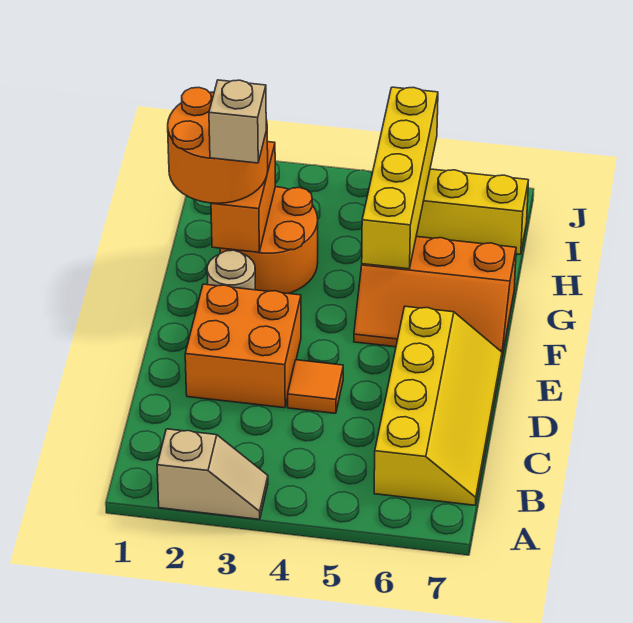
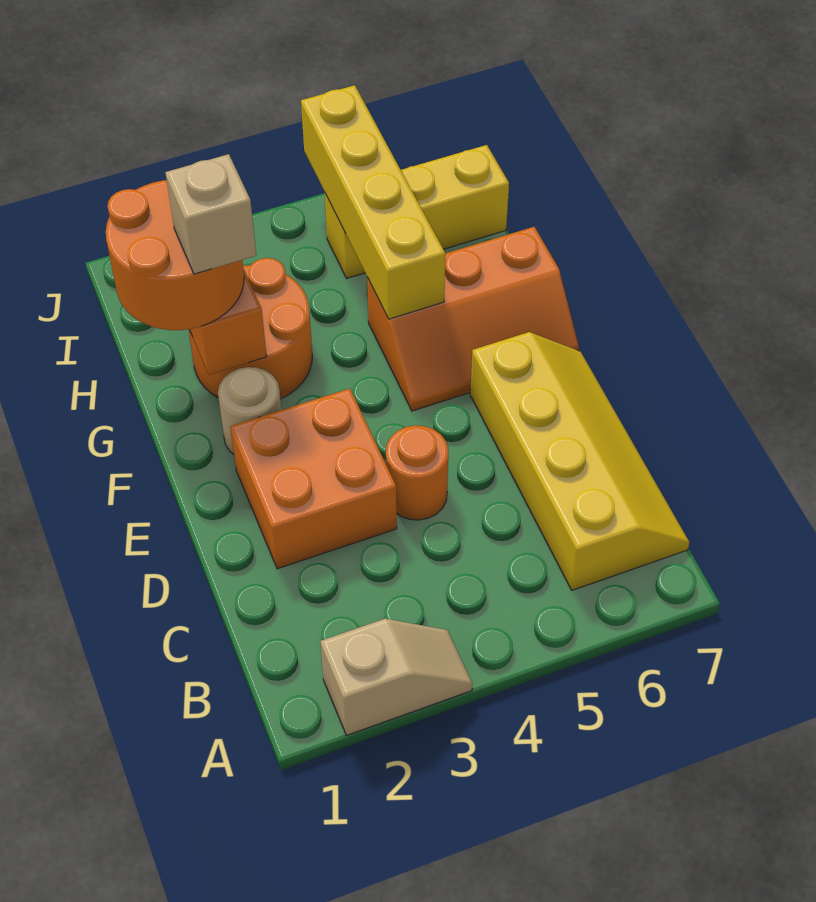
orange 1x1 tile [288,360,343,413] -> orange 1x1 round brick [386,425,449,520]

